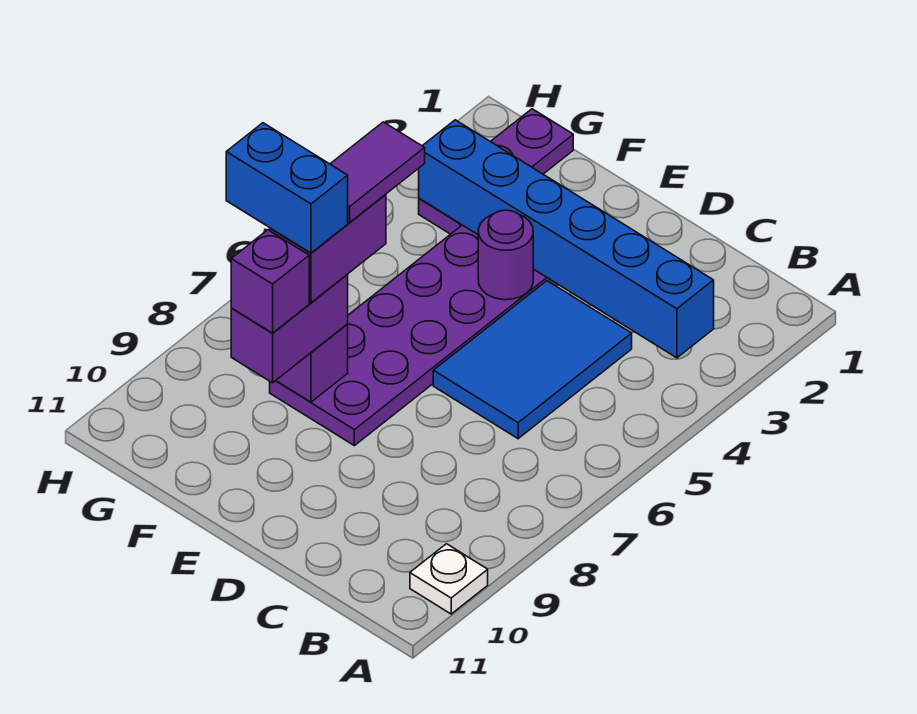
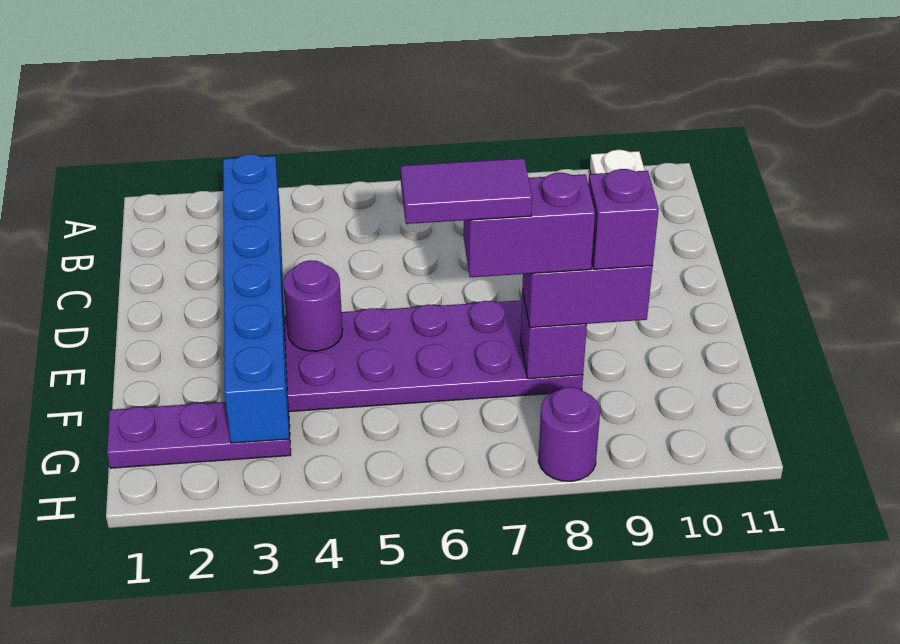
blue 2x3 tile [433,281,632,439] -> none
blue 1x2 brick [226,123,348,253] -> none
none -> purple 1x1 round brick [538,387,600,481]

